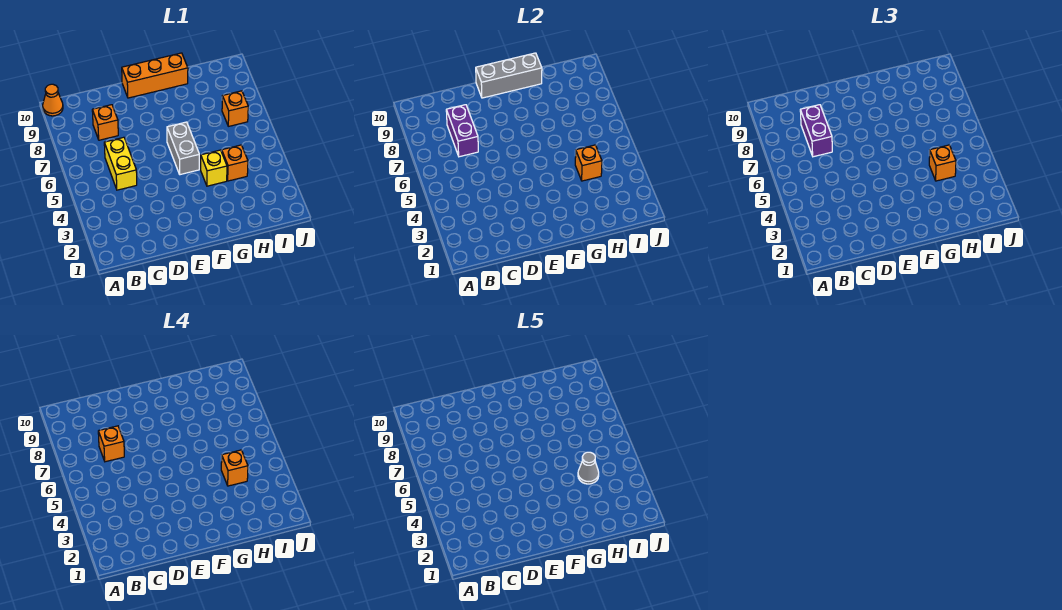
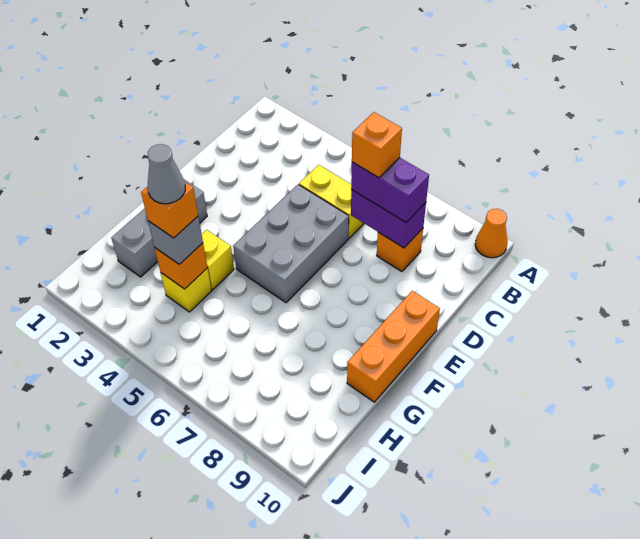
grey 1x3 brick [476,53,542,98] -> grey 1x3 brick moved to [111,180,207,277]
grey 1x2 brick [167,122,199,175] -> grey 2x3 brick [233,185,349,303]
orange 1x1 brick [222,145,248,181] -> yellow 1x1 brick [161,268,212,312]
orange 1x1 brick [929,145,956,181] -> grey 1x1 brick [148,217,203,264]
orange 1x1 brick [222,91,248,126] -> none

